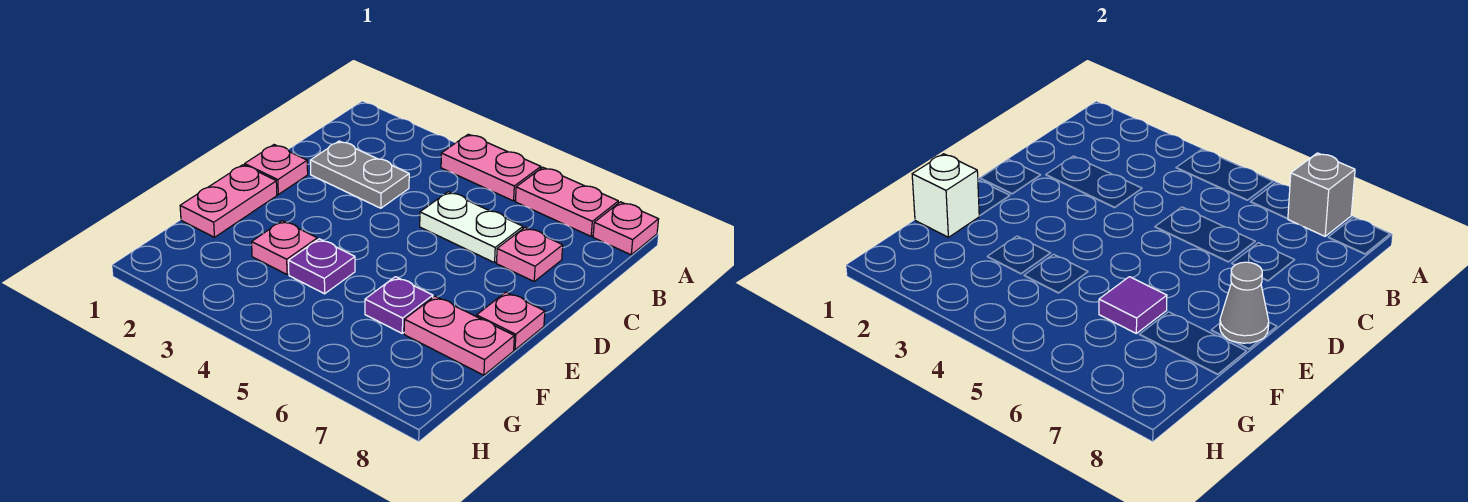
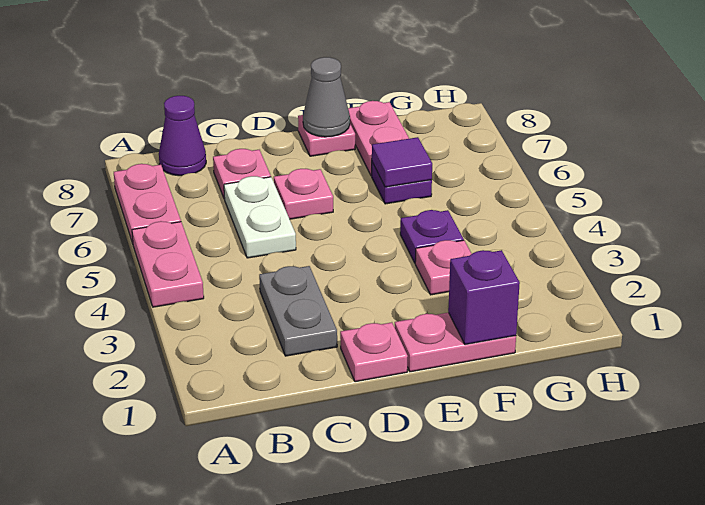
grey 1x1 brick [1288,153,1355,236] -> none
pink 1x1 plate [593,202,659,255] -> pink 1x1 plate moved to [274,169,333,219]
none -> purple 1x1 cone [159,96,206,176]
white 1x1 brick [912,154,979,237] -> purple 1x1 brick [448,250,520,345]

